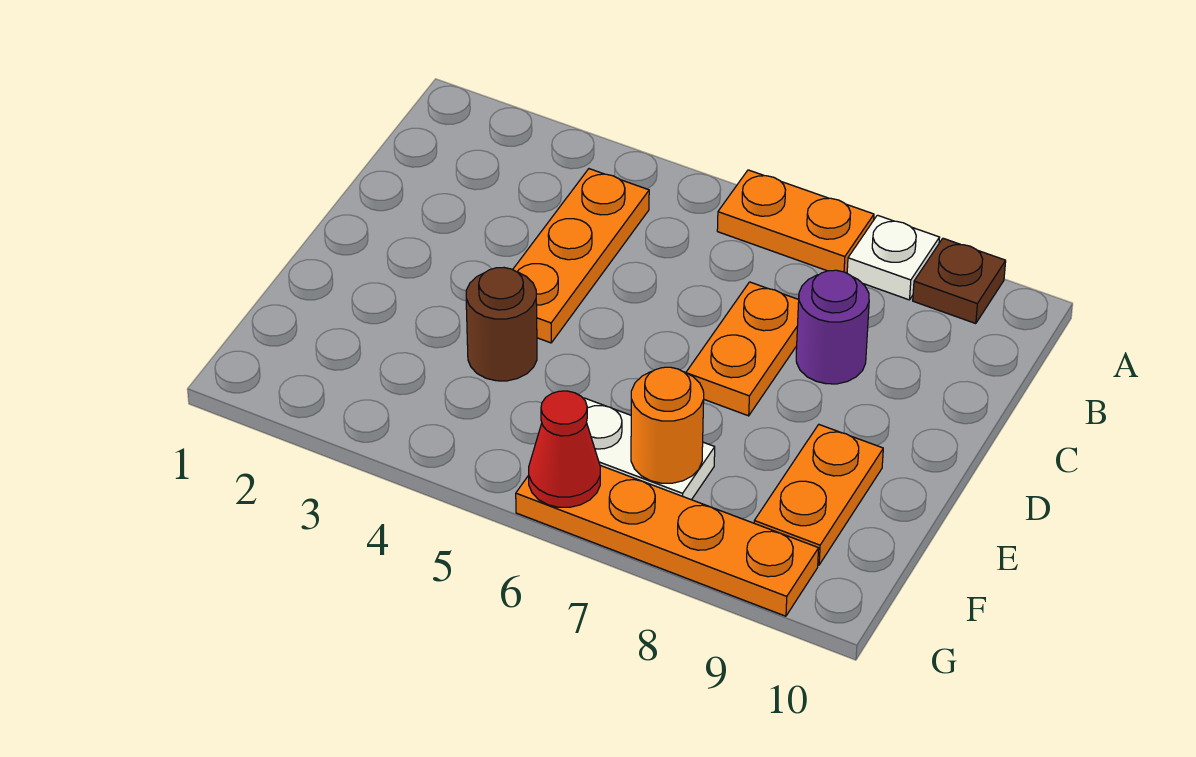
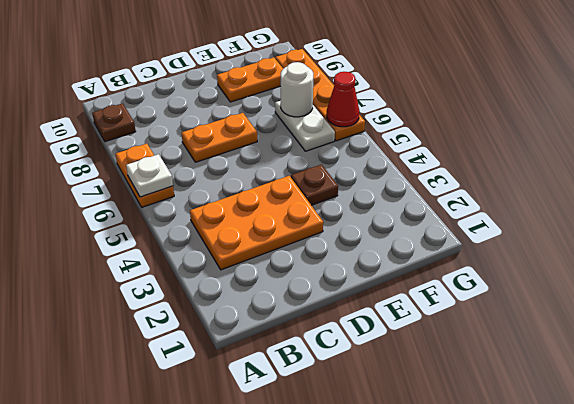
white 1x1 plate [847,215,940,300] -> white 1x1 plate moved to [126,154,173,197]
orange 1x3 plate [513,169,649,343] -> orange 2x3 plate [190,176,323,270]
purple 1x1 round brick [796,270,869,384] -> none
brown 1x1 round brick [466,268,537,381] -> brown 1x1 plate [291,164,338,205]
orange 1x1 round brick [631,367,704,483] -> white 1x1 round brick [281,62,313,117]

